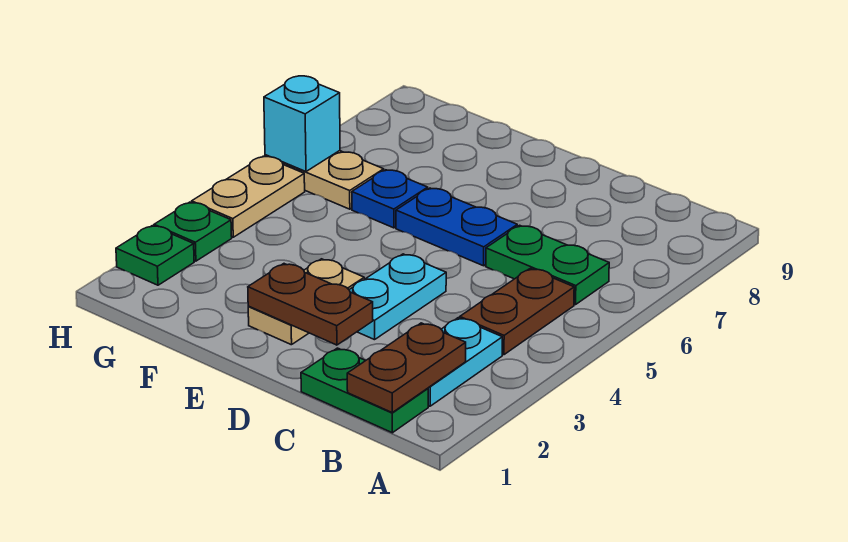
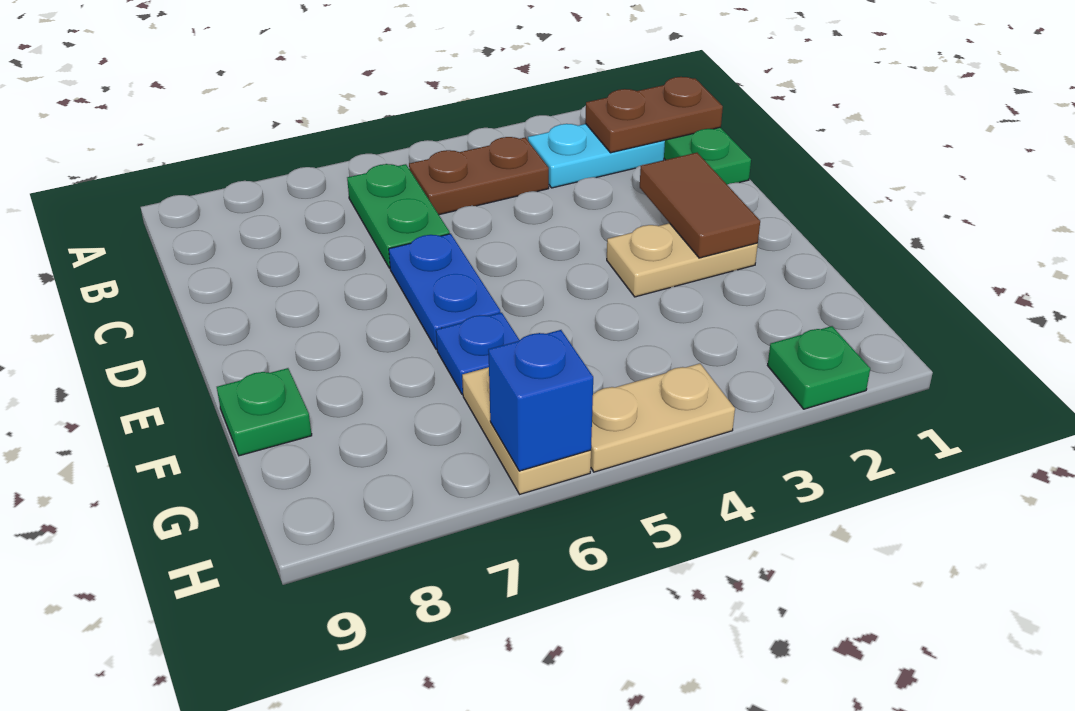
brown 1x2 plate [248,264,373,345] -> brown 1x2 tile [640,153,760,258]
cyan 1x2 plate [349,254,446,340] -> none
green 1x1 plate [154,202,232,261] -> green 1x1 plate moved to [217,368,312,456]
cyan 1x1 brick [264,76,340,172] -> blue 1x1 brick [488,330,593,471]

